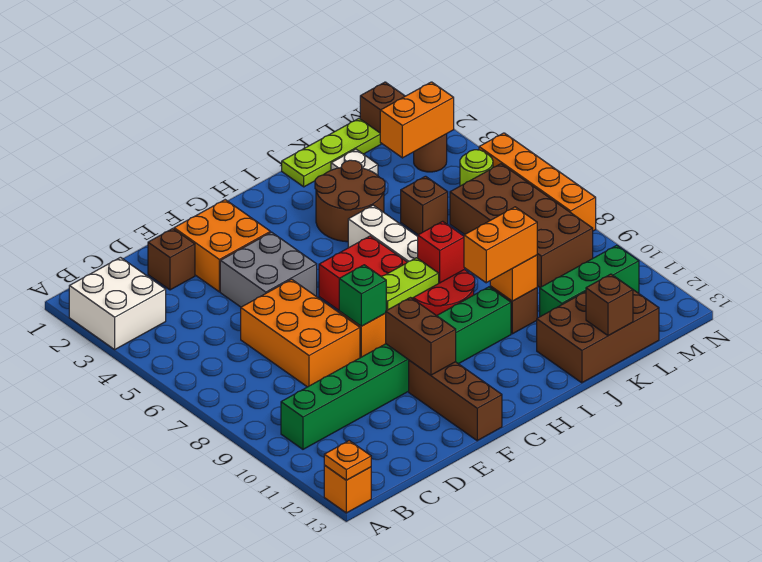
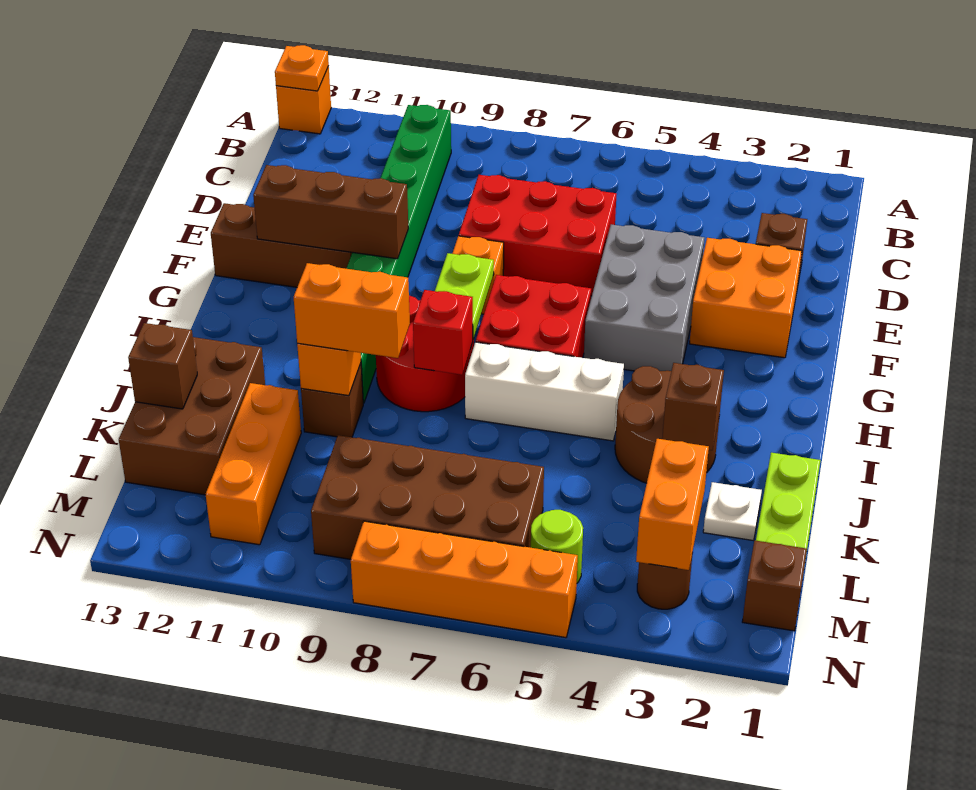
white 2x2 brick [69,257,166,349] -> none
orange 2x3 brick [241,279,360,387] -> red 2x3 brick [459,175,616,296]
grey 2x2 brick [220,232,317,307] -> grey 2x3 brick [584,224,704,371]
green 1x1 brick [339,265,386,326] -> none
brown 1x2 brick [386,298,456,375] -> brown 1x3 brick [253,165,408,259]
orange 1x2 brick [464,207,537,283] -> orange 1x2 brick turned to [294,263,410,358]
brown 1x1 brick [401,176,448,235] -> brown 1x1 brick moved to [662,363,724,450]
green 1x3 brick [540,245,639,317] -> orange 1x3 brick [206,383,301,545]

